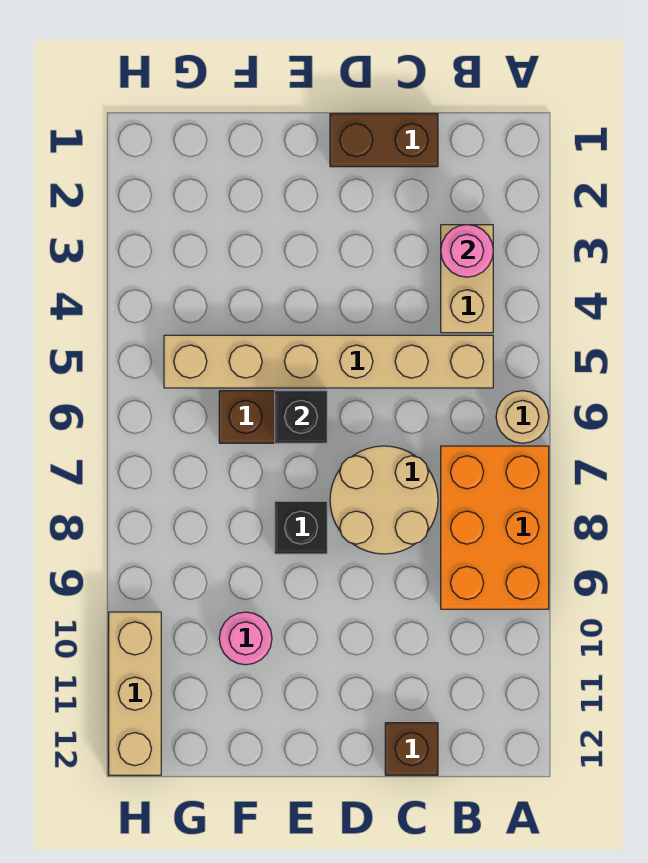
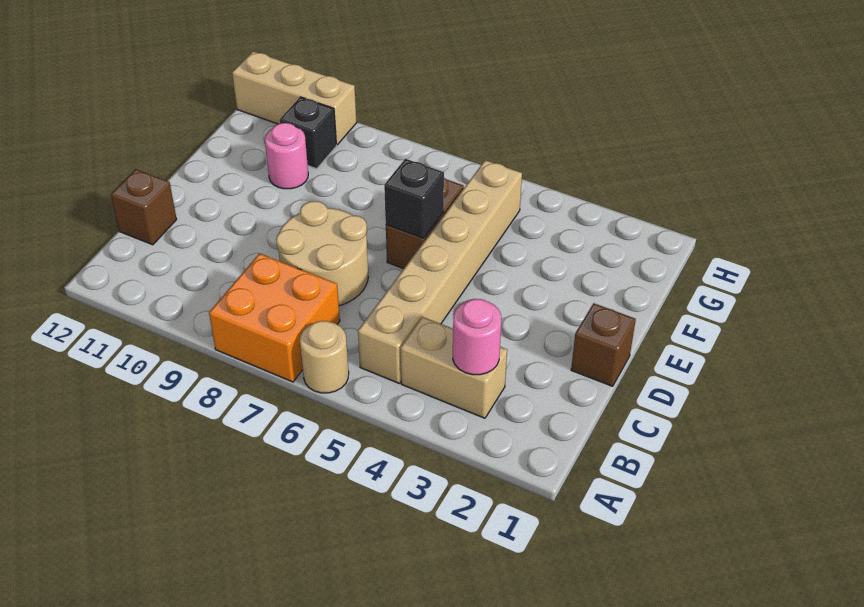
orange 2x3 brick [441,446,549,609] -> orange 2x2 brick [209,254,340,382]
brown 1x2 brick [330,114,438,167] -> brown 1x1 brick [571,303,636,386]
black 1x1 brick [275,501,327,554] -> black 1x1 brick moved to [280,97,336,169]

